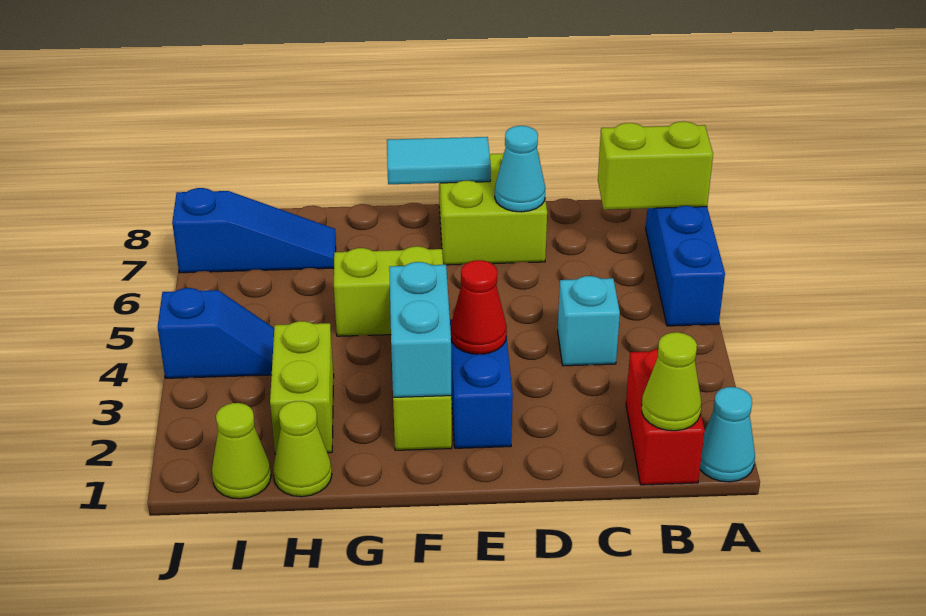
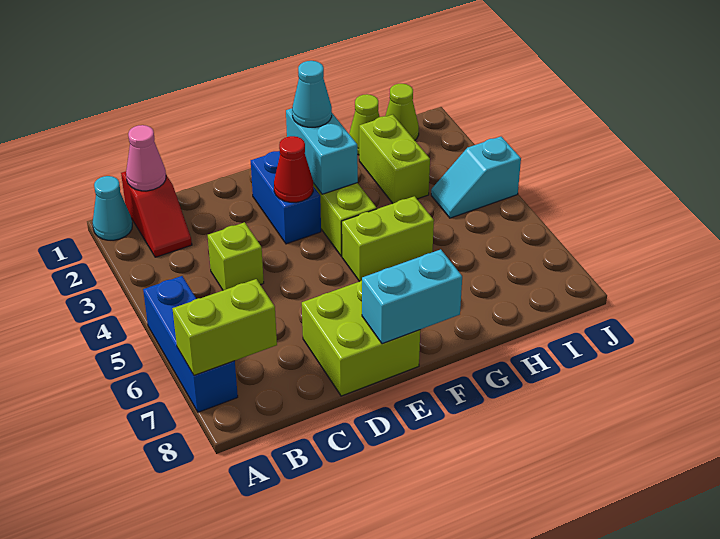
red 1x2 brick [626,349,705,485] -> red 1x2 slope [121,171,192,257]
lime 1x1 cone [642,332,701,431] -> pink 1x1 cone [126,125,166,191]
cyan 1x1 brick [558,276,620,366] -> lime 1x1 brick [208,222,264,290]
cyan 1x1 cone [495,126,545,212] -> cyan 1x1 cone moved to [292,61,332,127]
cyan 1x2 tile [387,137,491,184] -> cyan 1x2 brick [362,249,462,344]
blue 1x3 slope [172,188,336,273] -> none
blue 1x2 slope [158,288,274,378] -> cyan 1x2 slope [431,137,521,218]

